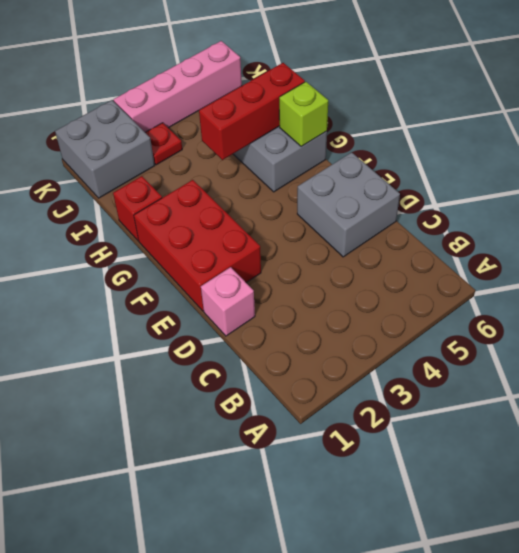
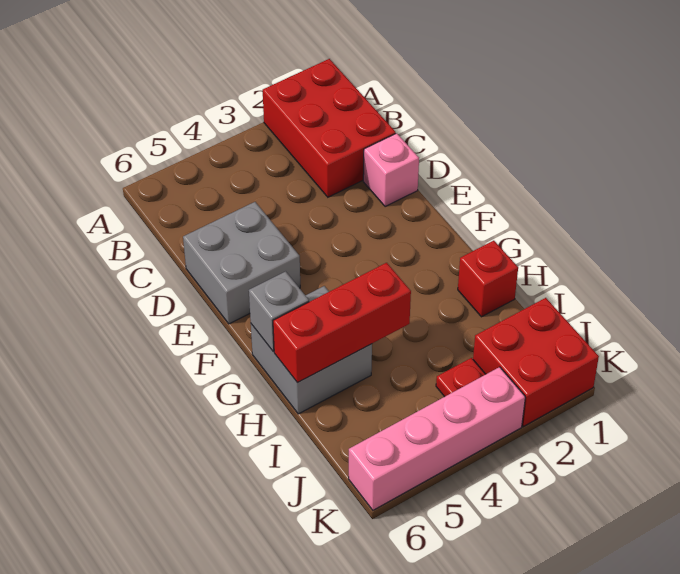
red 2x3 brick [134,180,261,311] -> red 2x3 brick moved to [263,59,396,197]
lime 1x1 brick [279,82,328,147] -> grey 1x1 brick [249,271,309,352]
grey 2x2 brick [55,100,155,198] -> red 2x2 brick [473,298,599,426]

